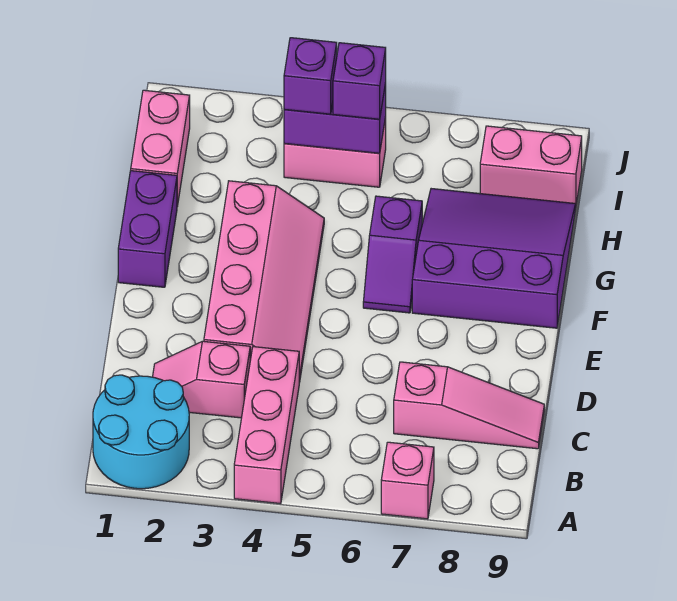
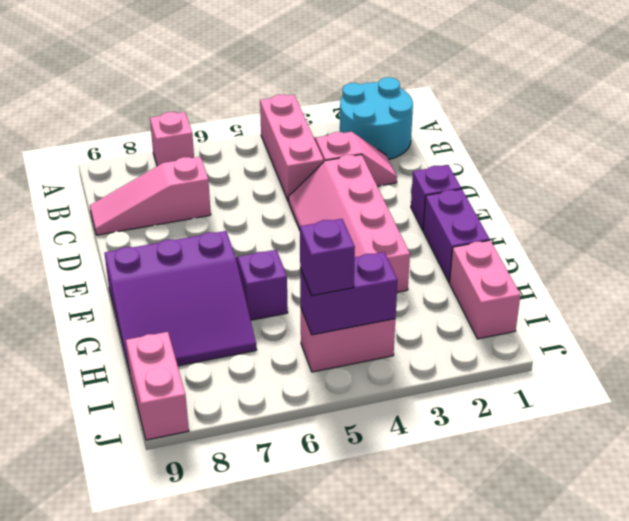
purple 1x1 brick [284,38,337,114] -> purple 1x1 brick moved to [411,165,461,230]
pink 1x2 brick [480,126,582,204] -> pink 1x2 brick turned to [126,332,189,440]

